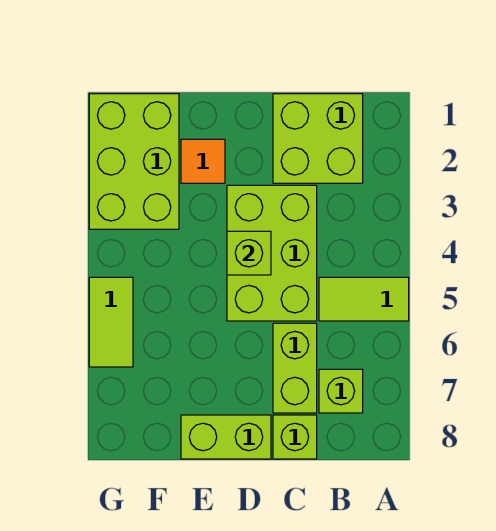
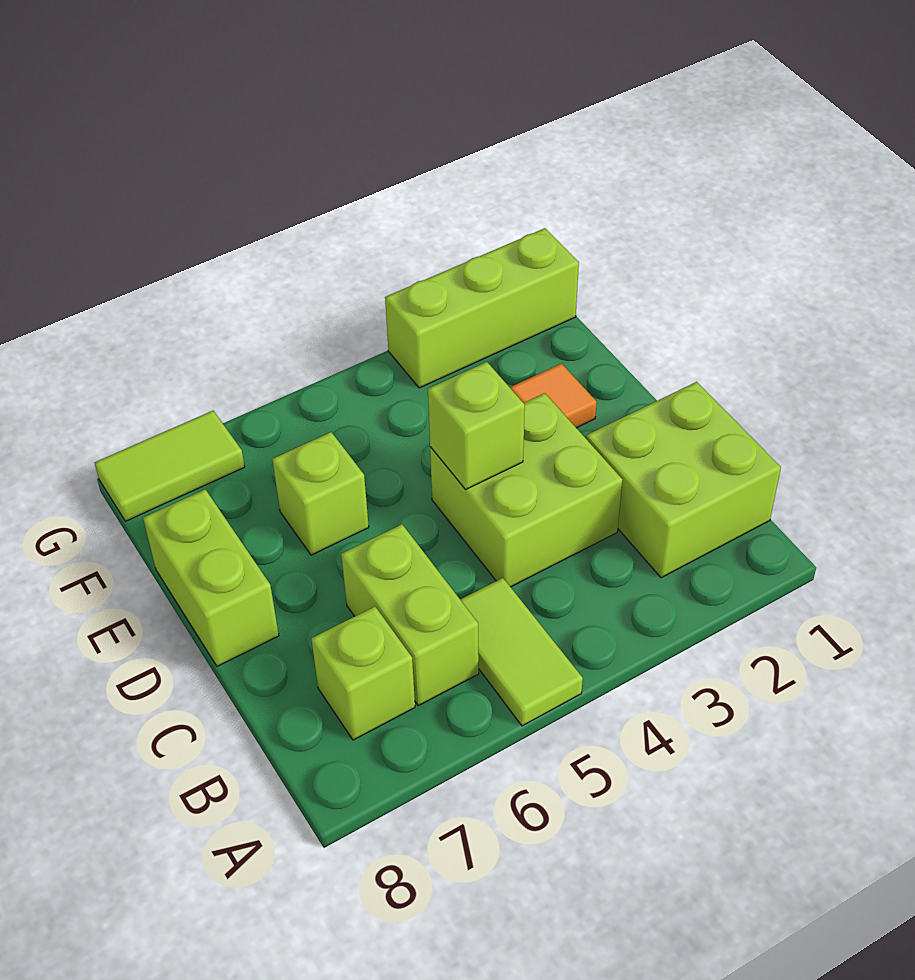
lime 2x3 brick [227,185,317,321] -> lime 2x2 brick [430,393,622,587]
lime 1x2 brick [273,323,317,413] -> lime 1x2 brick turned to [341,524,479,706]
lime 1x1 brick [273,415,317,459] -> lime 1x1 brick moved to [272,432,369,555]
lime 2x3 brick [89,94,179,229] -> lime 1x3 brick [385,228,579,388]
lime 1x2 tile [89,277,133,367] -> lime 1x2 tile moved to [95,411,245,521]

